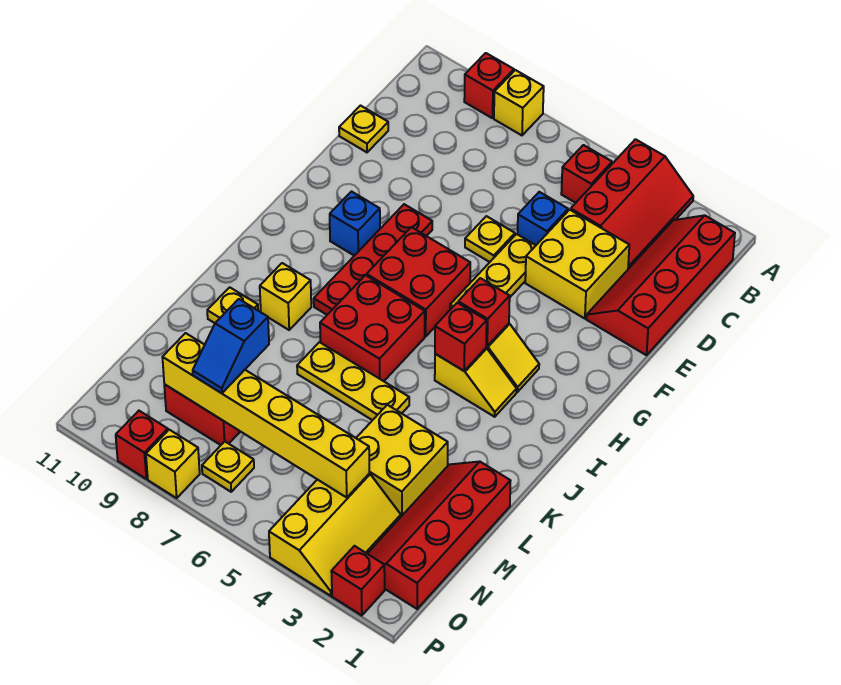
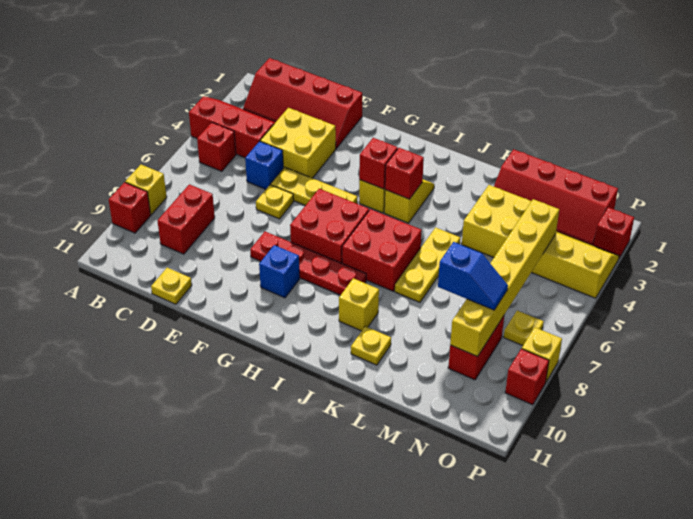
none -> red 1x2 brick [158,184,215,254]

